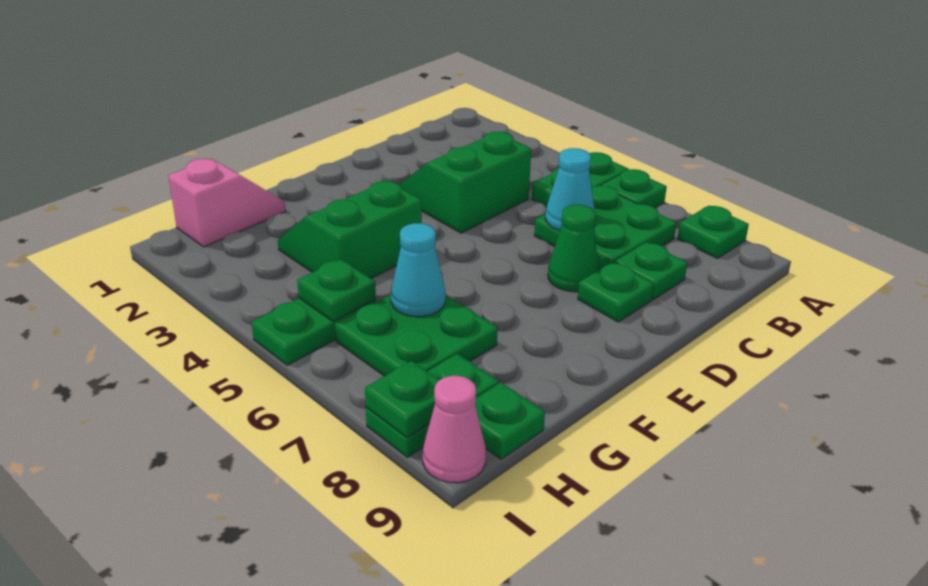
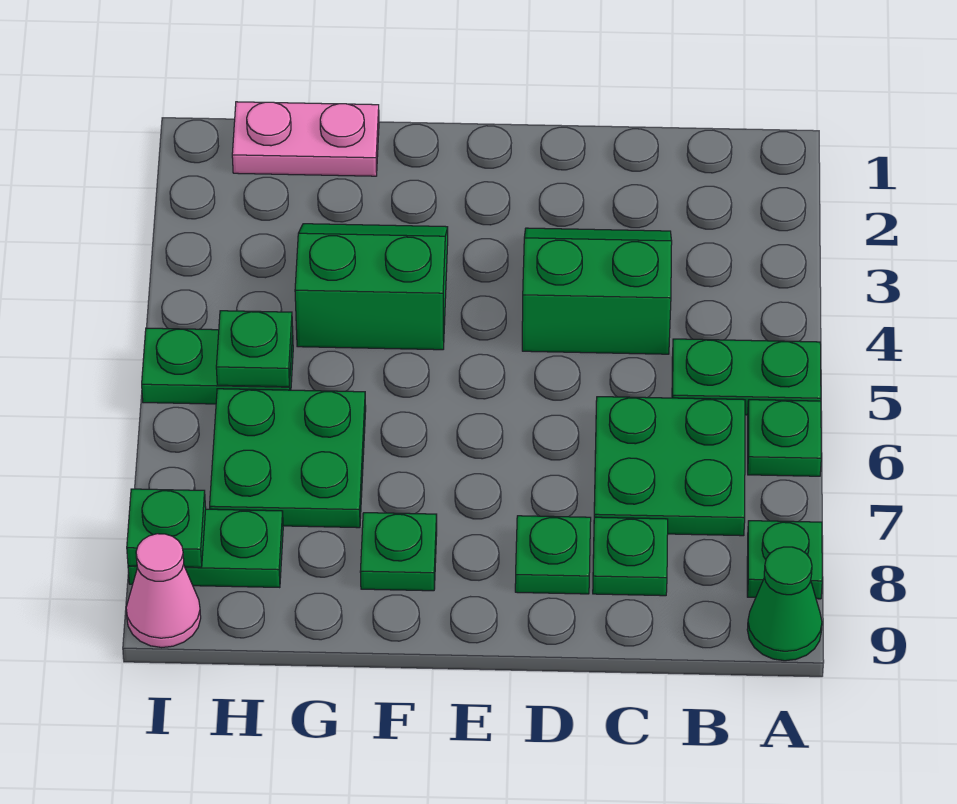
cyan 1x1 cone [546,148,595,230] -> none
green 1x1 cone [548,205,599,292] -> green 1x1 cone moved to [747,547,822,661]
pink 1x2 slope [168,159,286,247] -> pink 1x2 plate [232,102,379,176]
cyan 1x1 cone [391,223,445,317] -> none
green 1x1 plate [475,383,545,459] -> green 1x1 plate moved to [360,513,437,591]

